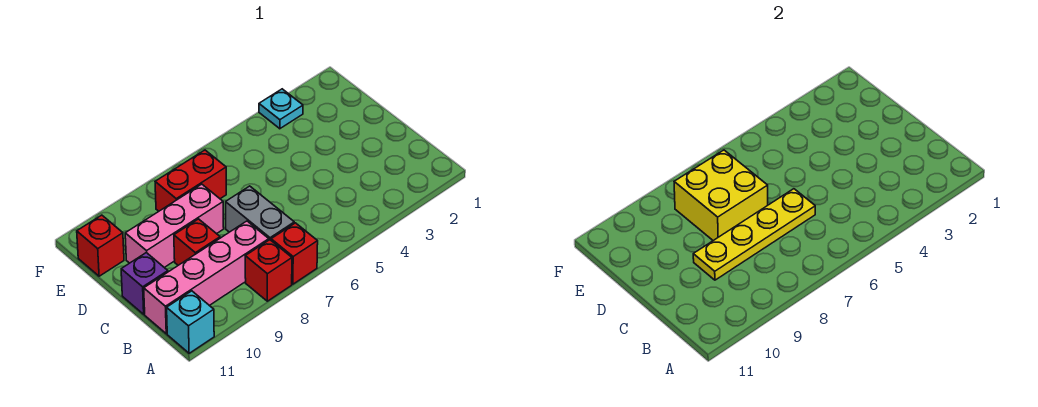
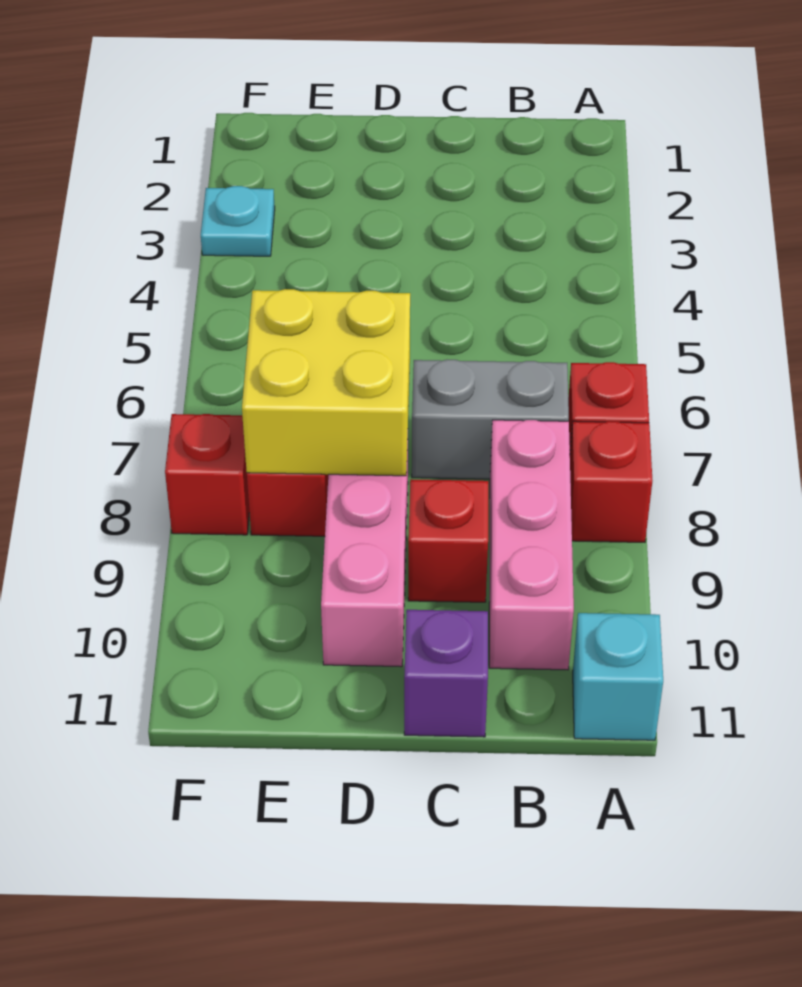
pink 1x4 brick [144,221,269,334] -> pink 1x3 brick [489,420,574,670]
yellow 1x4 plate [693,189,815,280] -> none
red 1x1 brick [77,215,124,276] -> red 1x1 brick moved to [165,414,249,535]

